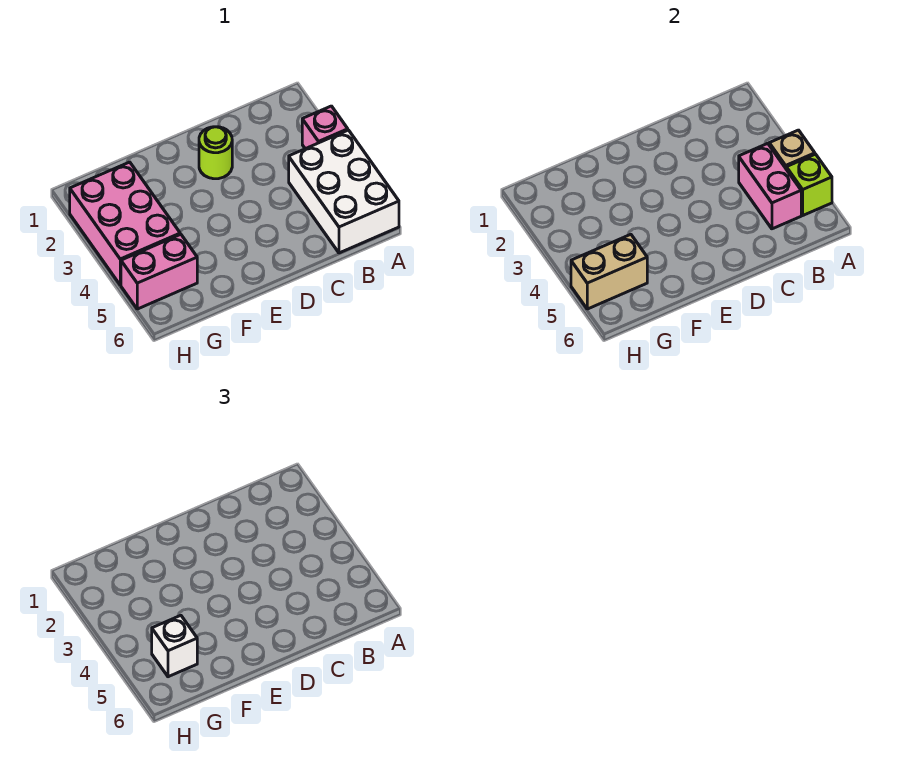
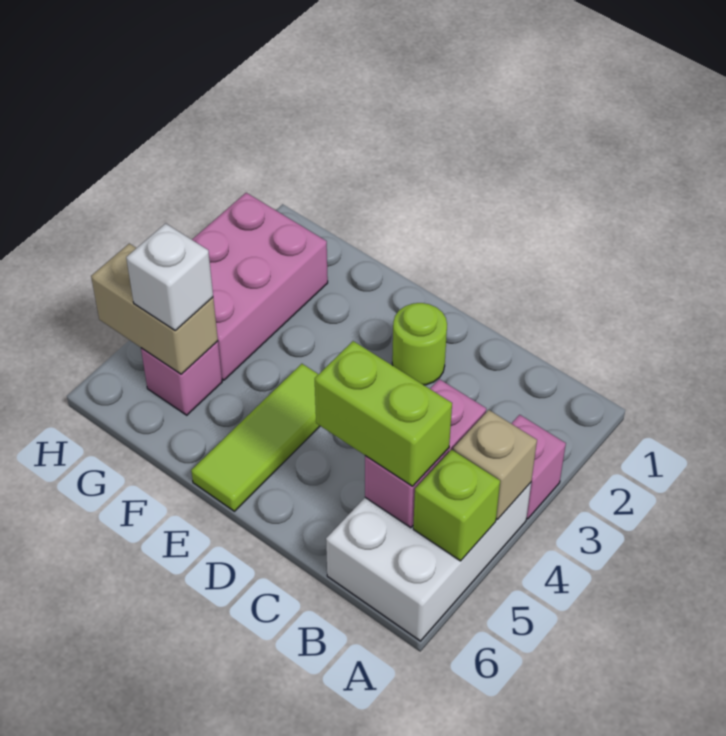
none -> lime 1x2 brick [315,341,452,486]
none -> lime 1x3 tile [191,364,320,511]
pink 1x2 brick [121,234,197,309] -> pink 1x1 brick [141,341,222,415]

